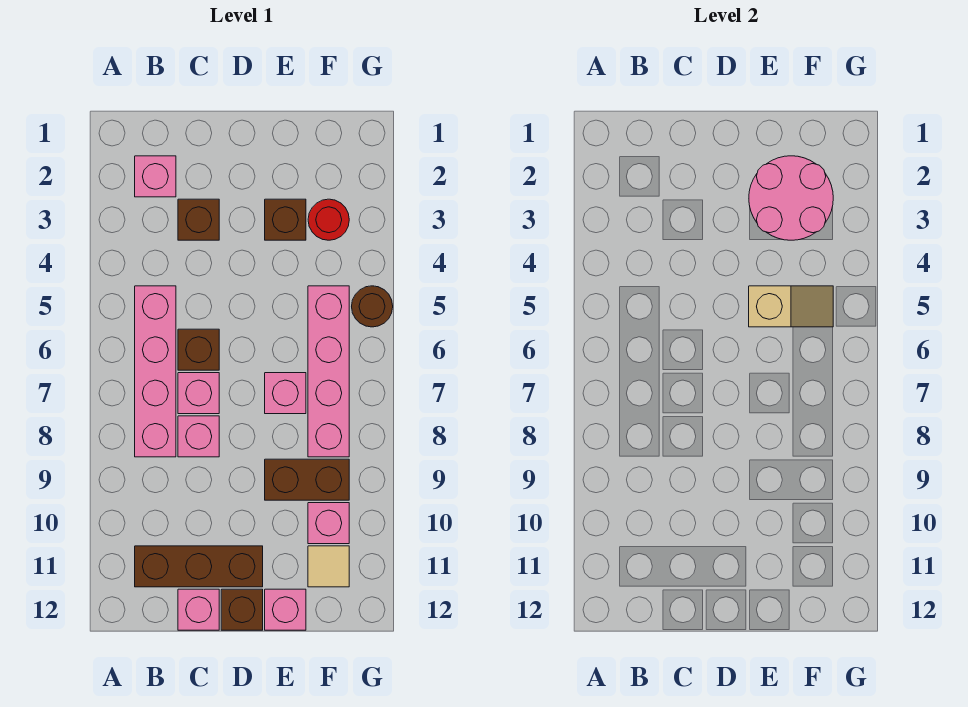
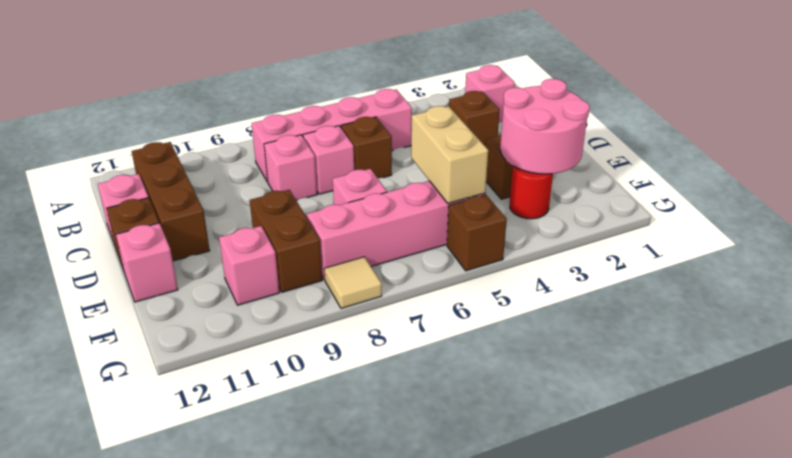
tan 1x2 slope [749,286,833,327] -> tan 1x2 brick [411,106,488,204]
tan 1x1 tile [308,546,349,587] -> tan 1x1 tile moved to [324,257,382,308]
brown 1x1 round brick [352,286,393,327] -> brown 1x1 brick [447,195,507,271]

